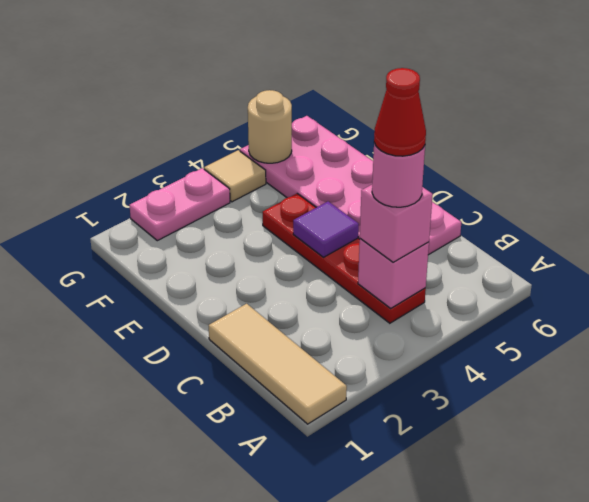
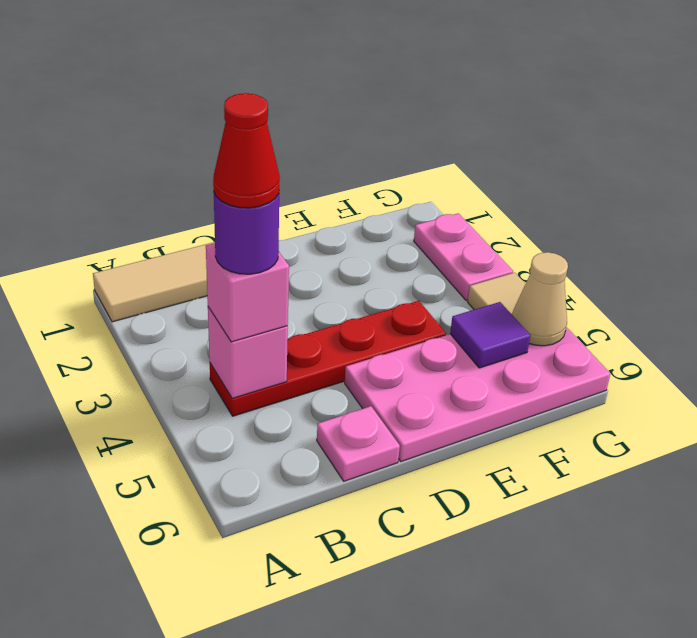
pink 1x1 round brick [372,143,425,207] -> purple 1x1 round brick [214,193,279,274]
purple 1x1 tile [293,201,359,257] -> purple 1x1 tile moved to [450,302,530,368]
tan 1x1 round brick [248,90,292,163] -> tan 1x1 cone [512,252,568,346]

